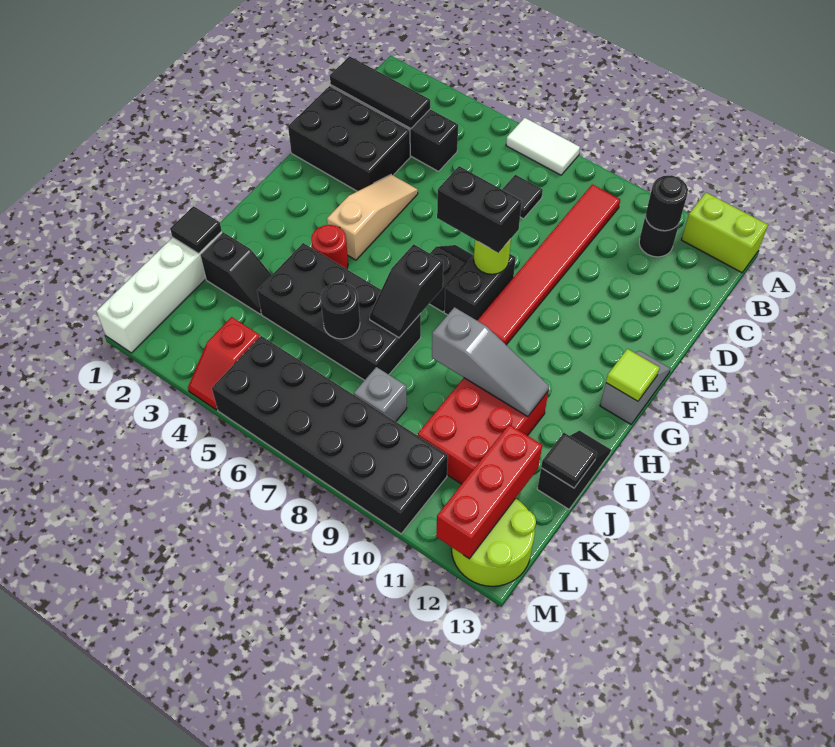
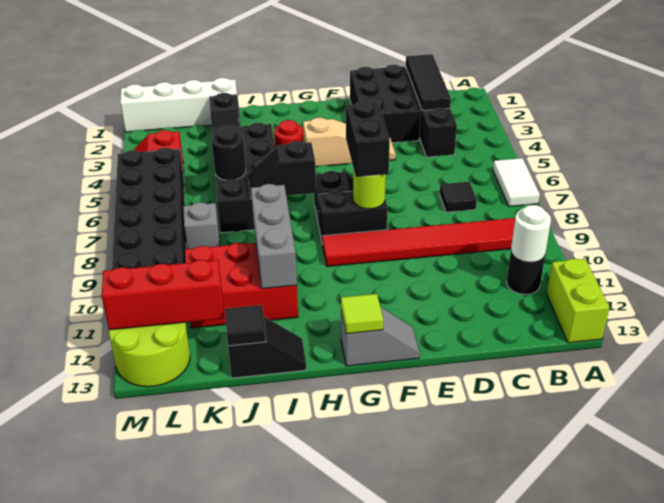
black 1x1 round brick [646,175,688,231] -> white 1x1 round brick [511,205,551,262]
grey 1x3 slope [432,307,549,417] -> grey 1x3 brick [251,184,297,289]
black 1x1 tile [170,206,222,253] -> none

